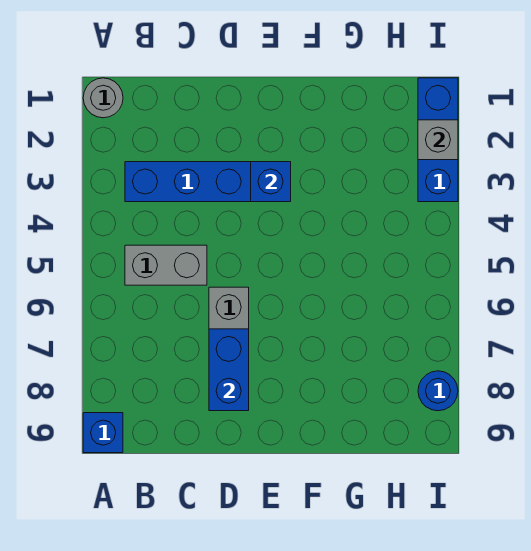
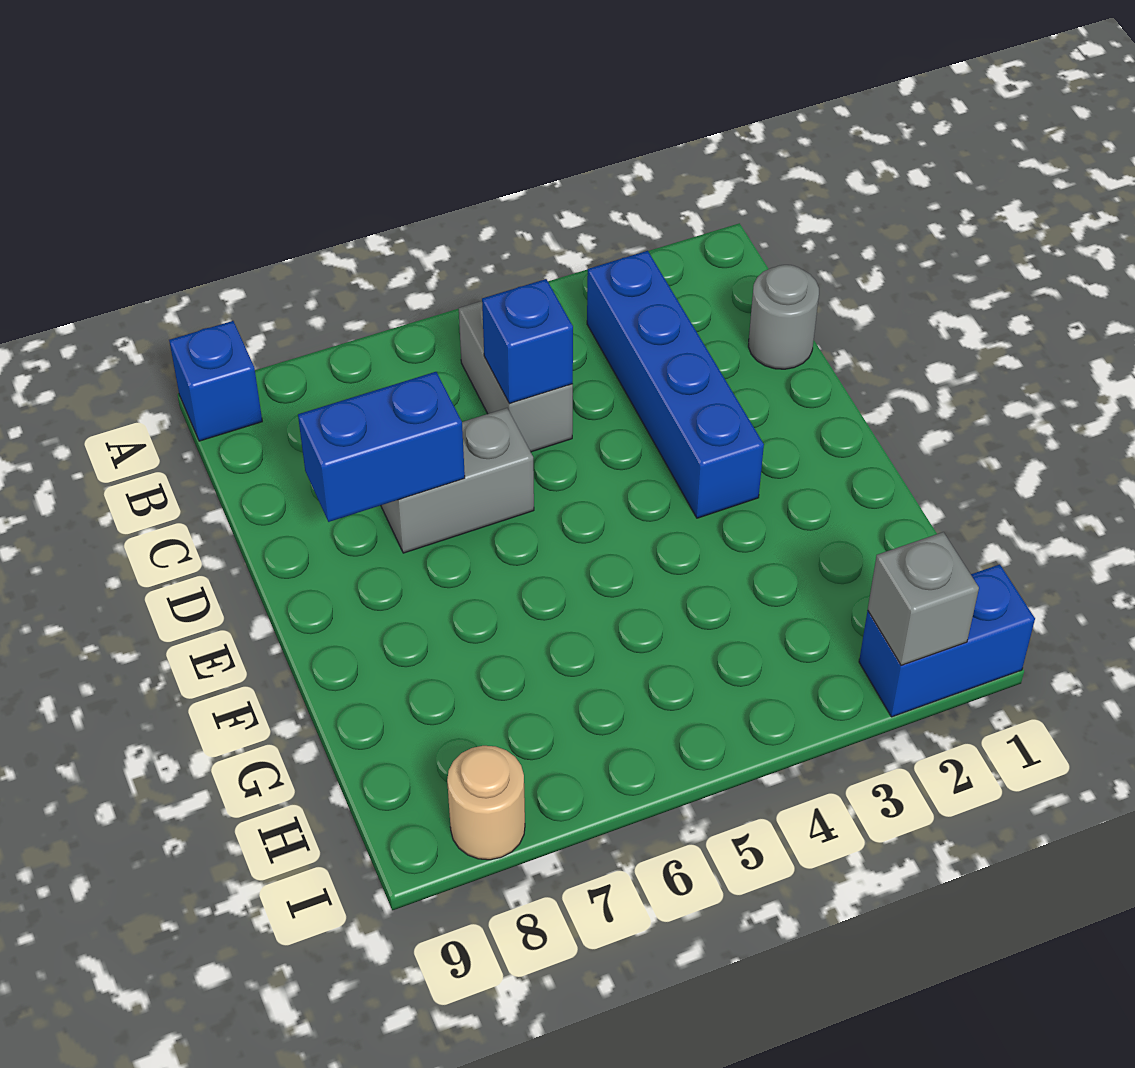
grey 1x1 round brick [83,78,123,118] -> grey 1x1 round brick moved to [748,265,819,369]
blue 1x1 brick [251,162,291,202] -> blue 1x1 brick moved to [482,279,573,404]
blue 1x3 brick [418,78,458,202] -> blue 1x2 brick [859,564,1035,717]
blue 1x1 round brick [418,371,458,411] -> tan 1x1 round brick [447,746,525,860]

